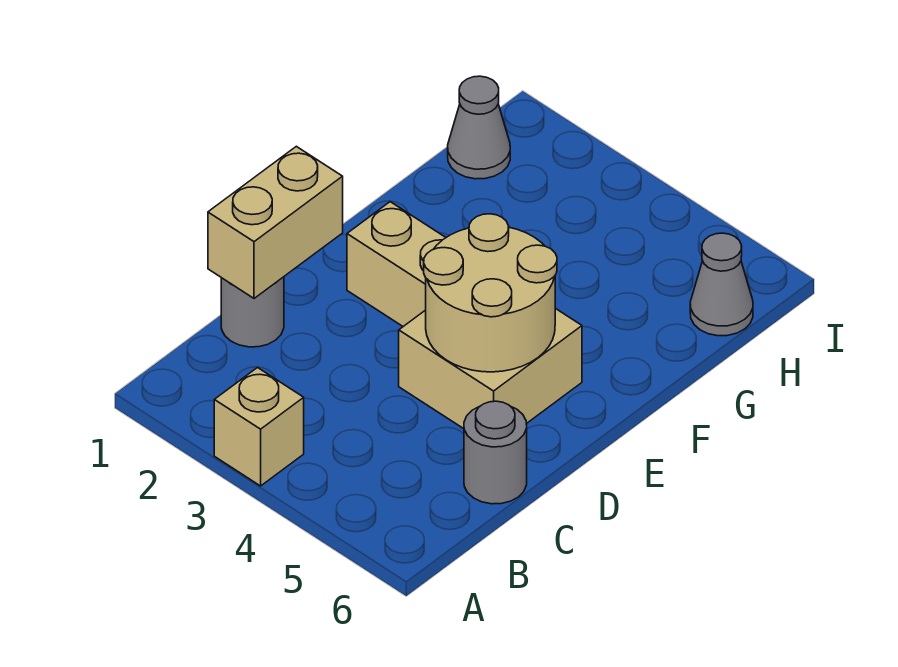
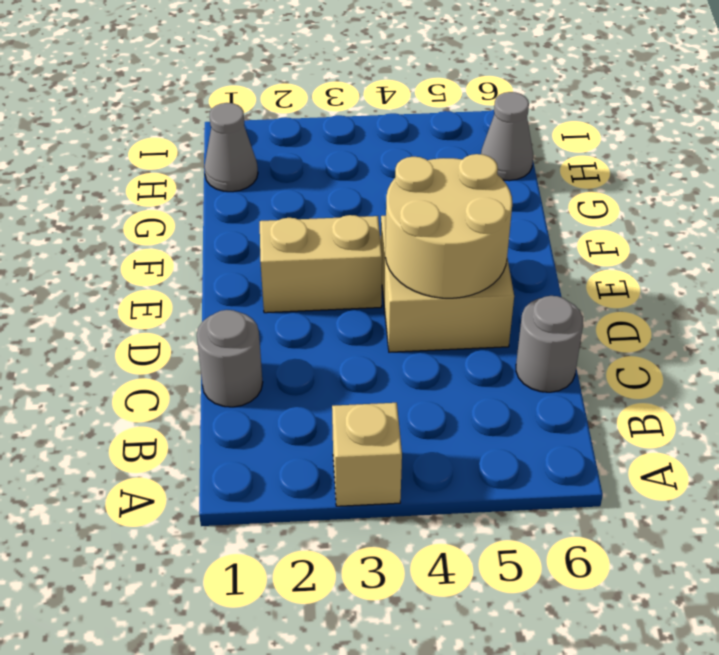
tan 1x2 brick [208,146,343,298] -> none

